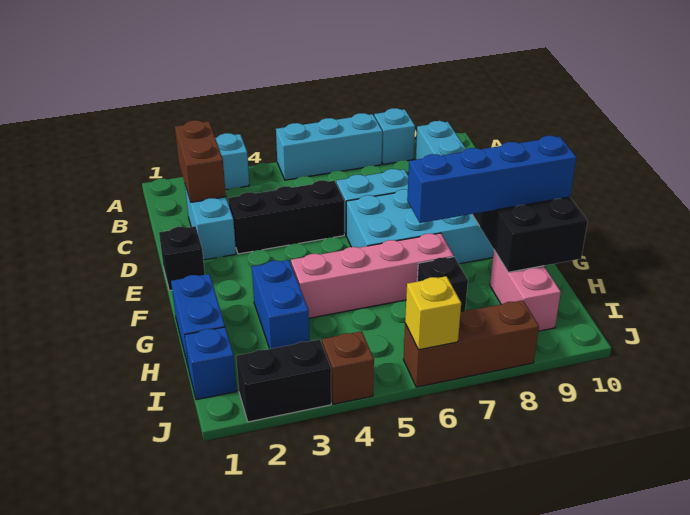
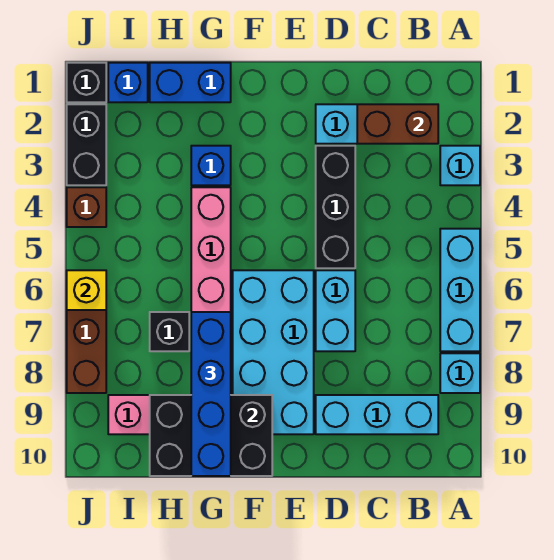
black 1x1 brick [159,226,205,291] -> black 1x1 brick moved to [67,63,106,102]
blue 1x2 brick [252,260,309,349] -> blue 1x1 brick [191,146,231,185]

